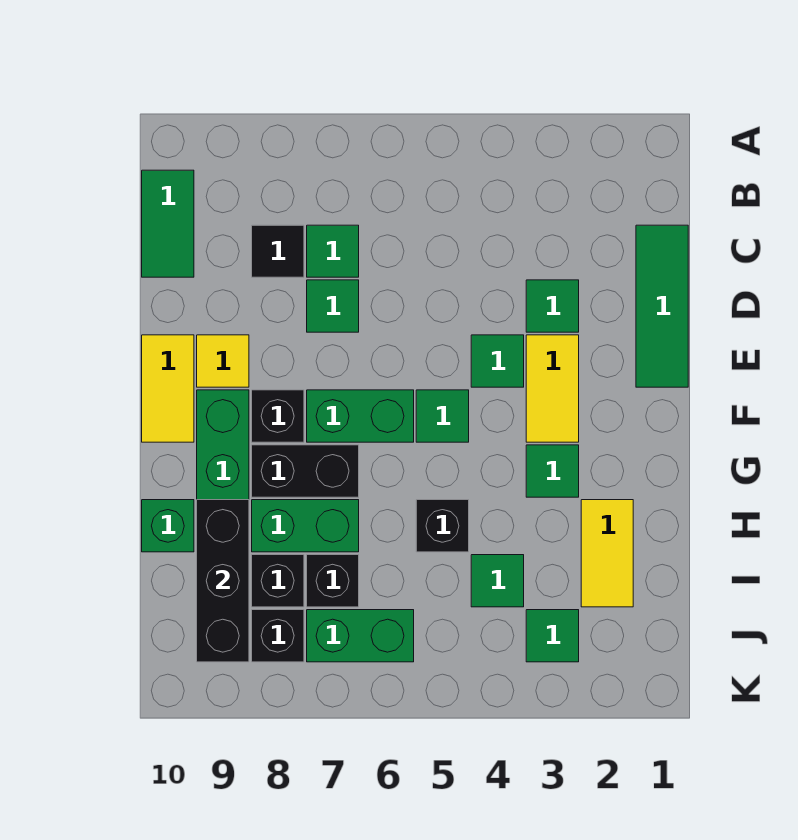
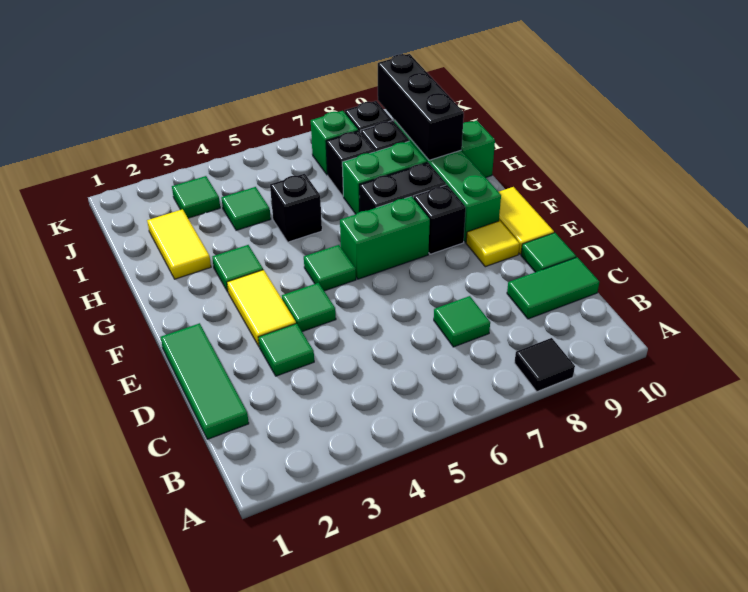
green 1x2 tile [142,170,194,277] -> green 1x2 tile turned to [507,257,599,319]
black 1x1 tile [252,225,304,277] -> black 1x1 tile moved to [514,338,575,392]
green 1x1 tile [307,280,359,332] -> green 1x1 tile moved to [521,233,576,272]
green 1x2 brick [307,610,414,662] -> green 1x1 brick [311,111,358,175]

